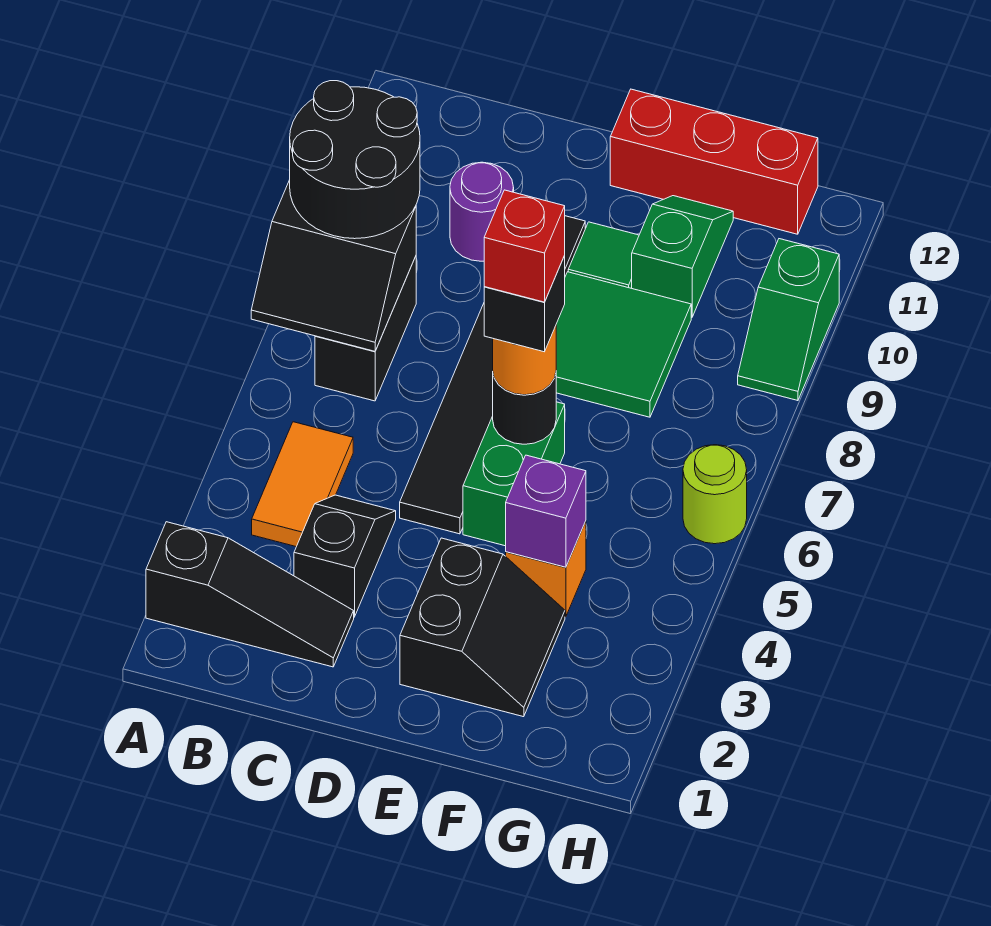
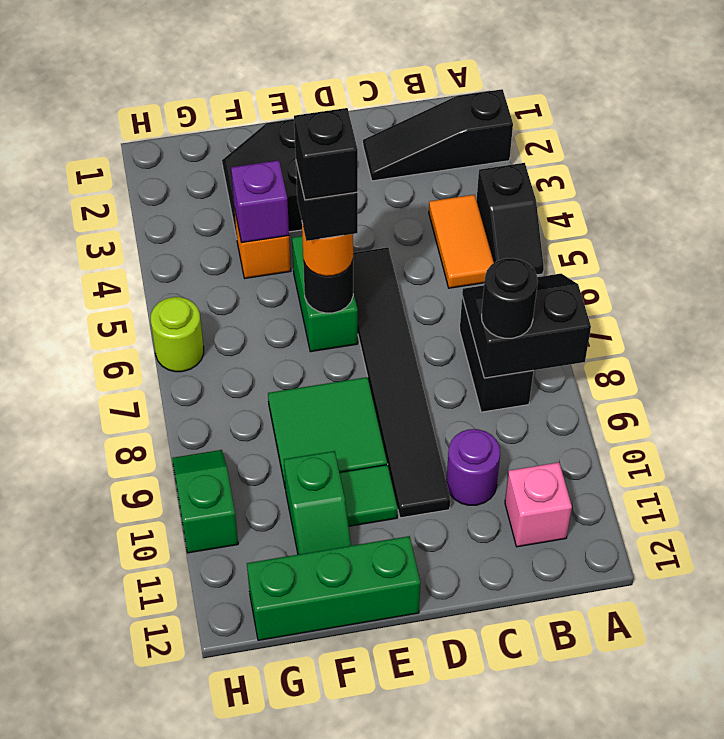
black 2x2 round brick [290,81,420,239] -> black 1x1 round brick [482,258,538,338]
none -> pink 1x1 brick [505,462,572,547]
black 1x2 slope [294,495,396,617] -> black 1x2 slope moved to [476,163,544,275]
red 1x1 brick [484,190,565,302] -> black 1x1 brick [294,108,358,200]
red 1x3 brick [610,89,818,234] -> green 1x3 brick [247,536,420,640]

